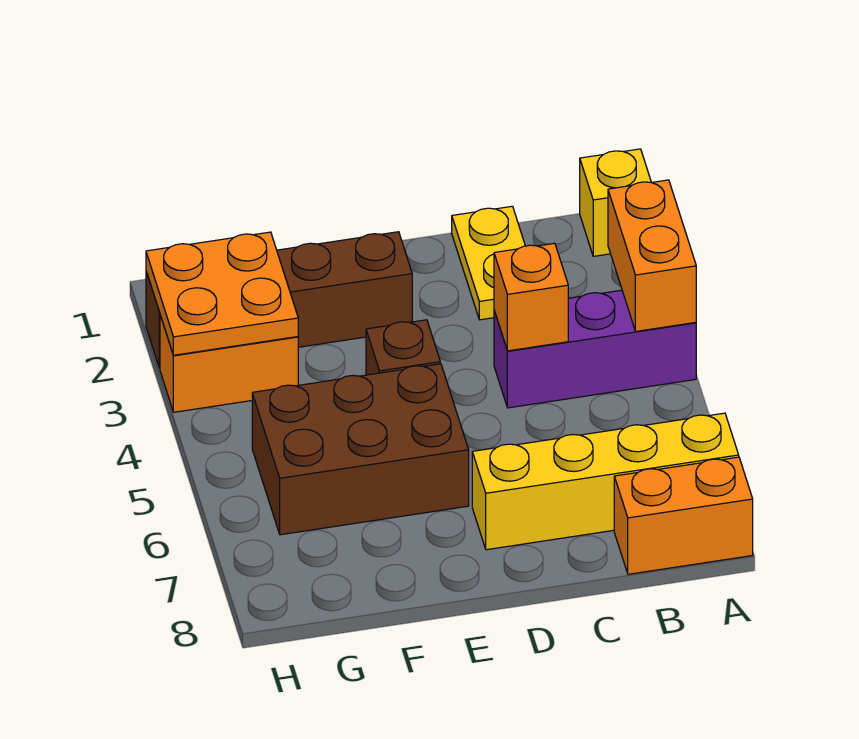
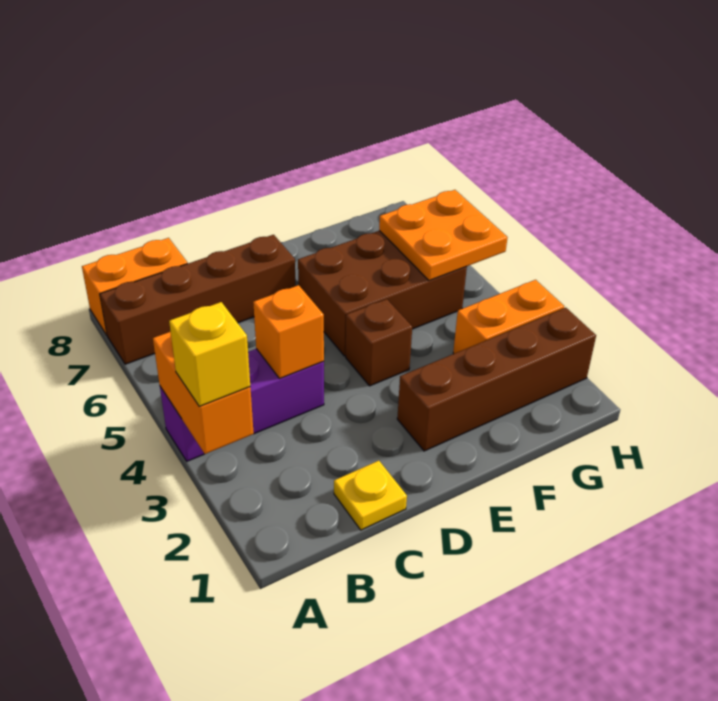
yellow 1x1 brick [580,149,651,256] -> yellow 1x1 brick moved to [169,302,250,406]
yellow 1x4 brick [472,413,739,550] -> brown 1x4 brick [100,235,296,364]
yellow 1x2 plate [452,206,525,320] -> yellow 1x1 plate [334,461,407,530]
orange 2x2 plate [146,232,298,355] -> orange 2x2 plate moved to [379,190,508,281]

